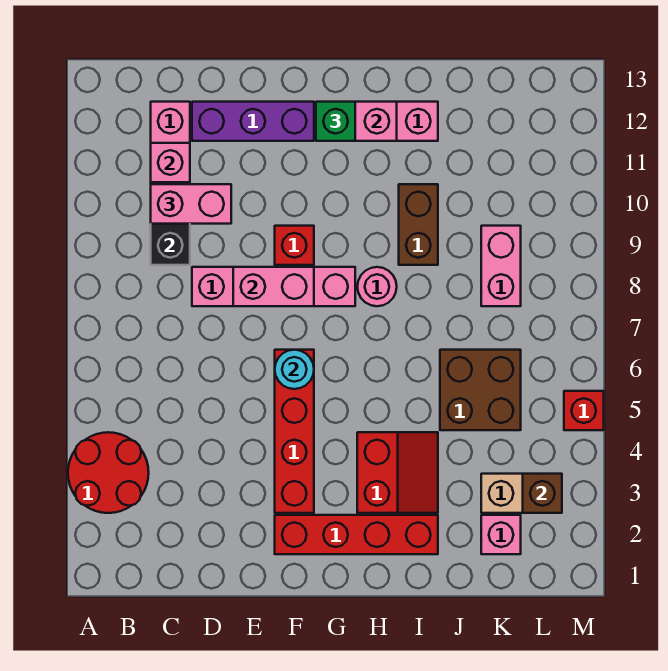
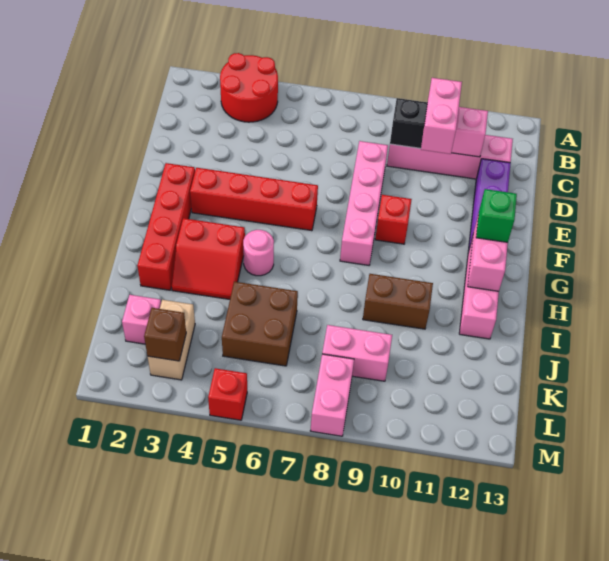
pink 1x2 brick [233,267,314,306] -> pink 1x2 brick moved to [310,354,354,436]
cyan 1x1 round brick [275,350,314,389] -> none
pink 1x1 round brick [357,267,397,306] -> pink 1x1 round brick moved to [243,230,274,276]

